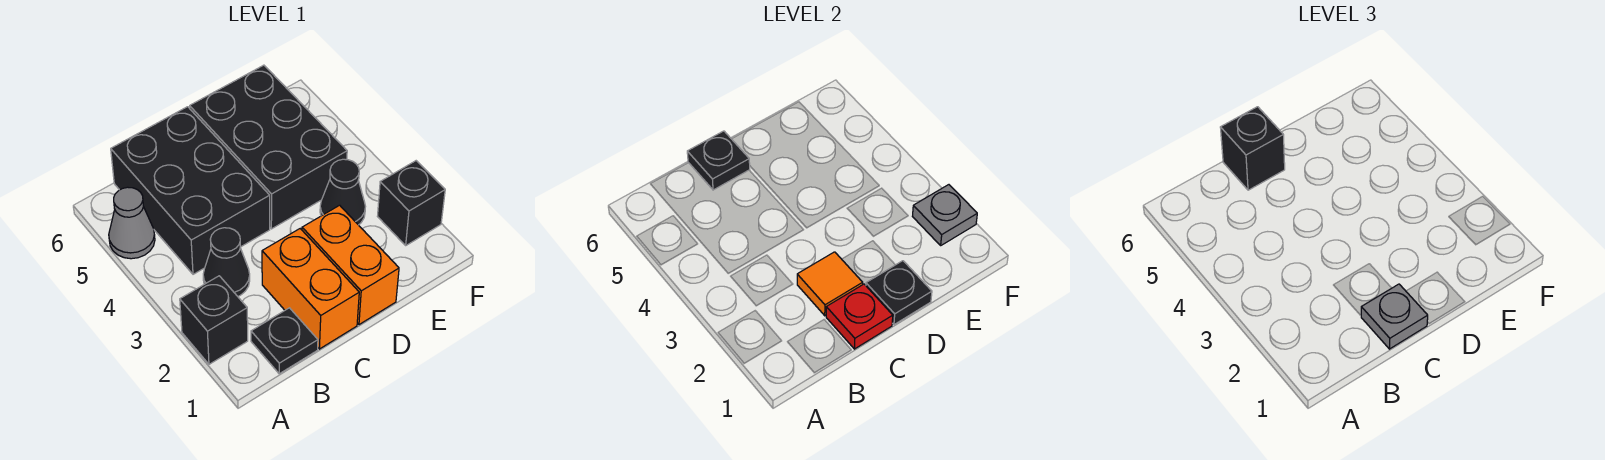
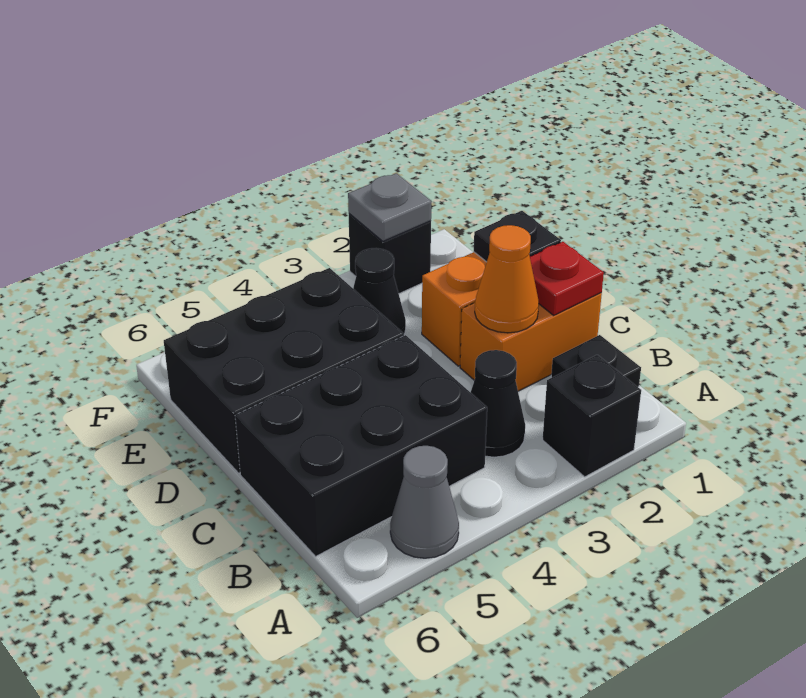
grey 1x1 plate [1361,284,1428,349] -> none
orange 1x1 tile [797,252,863,316] -> orange 1x1 cone [475,225,539,333]
black 1x1 plate [687,131,750,190] -> none
black 1x1 brick [1220,107,1285,190] -> none

